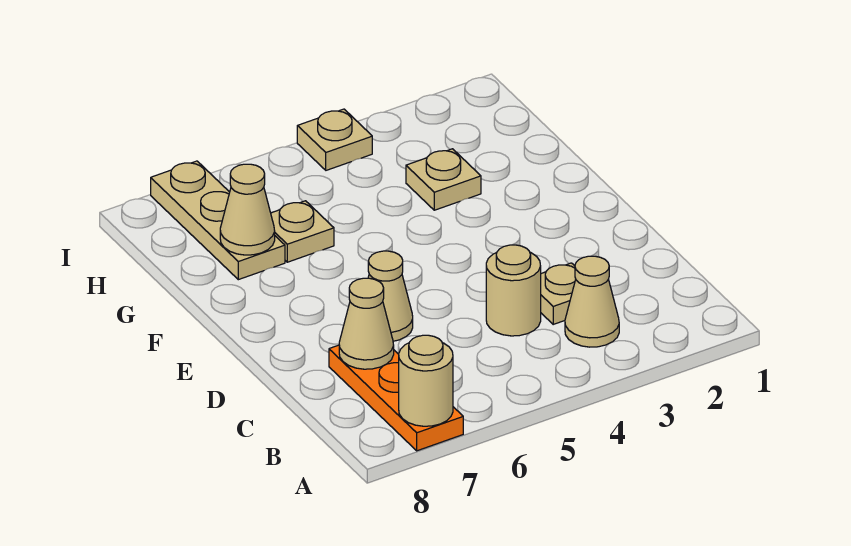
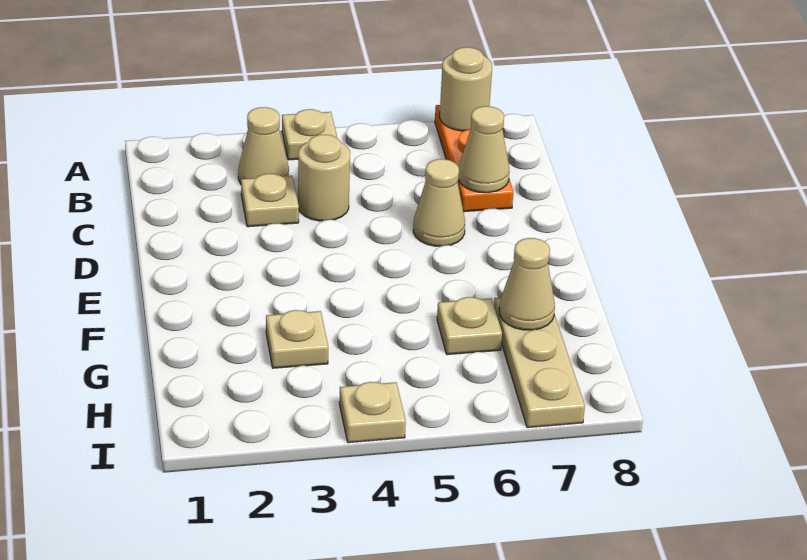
none -> tan 1x1 plate [282,109,337,160]

